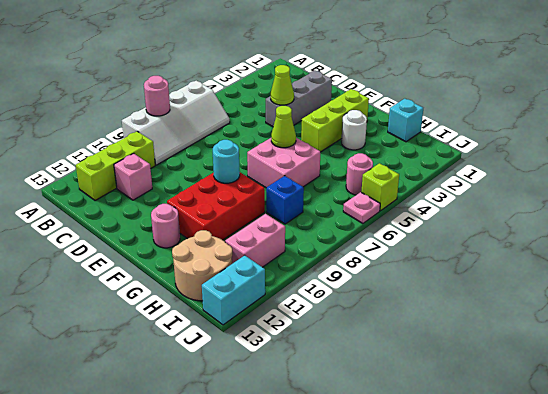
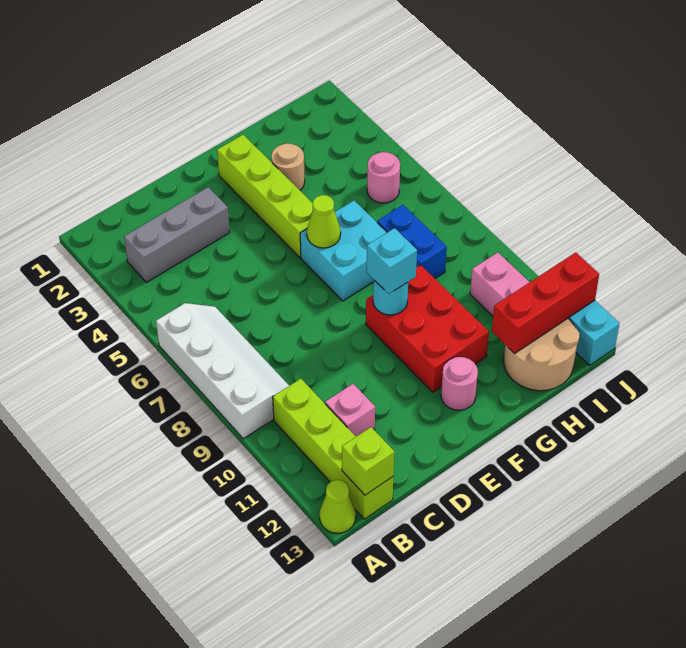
pink 1x1 round brick [144,76,170,116] -> none
lime 1x3 brick [76,131,155,201] -> lime 1x4 brick [273,379,393,519]
grey 1x3 brick [266,71,332,127] -> grey 1x3 brick turned to [124,187,230,282]
lime 1x1 cone [271,65,294,105] -> lime 1x1 cone moved to [320,480,356,533]
lime 1x3 brick [301,89,369,152] -> lime 1x4 brick [217,135,313,257]
pink 2x2 brick [247,138,320,188] -> cyan 2x2 brick [300,201,387,301]
white 1x1 round brick [341,110,367,150] -> tan 1x1 round brick [271,143,305,190]
cyan 1x1 brick [388,99,423,142] -> cyan 1x1 brick moved to [367,228,417,294]
blue 1x1 brick [266,176,304,224] -> blue 1x2 brick [377,205,447,278]
none -> red 1x3 brick [492,252,599,354]
lime 1x1 brick [361,163,399,211] -> lime 1x1 brick moved to [342,427,394,495]
pink 1x1 plate [343,192,380,224] -> none

